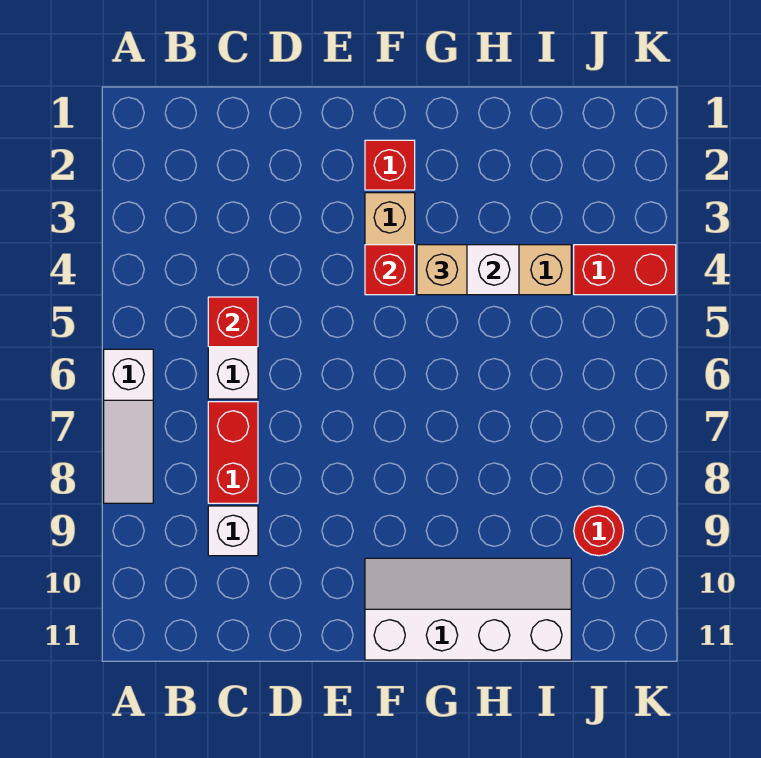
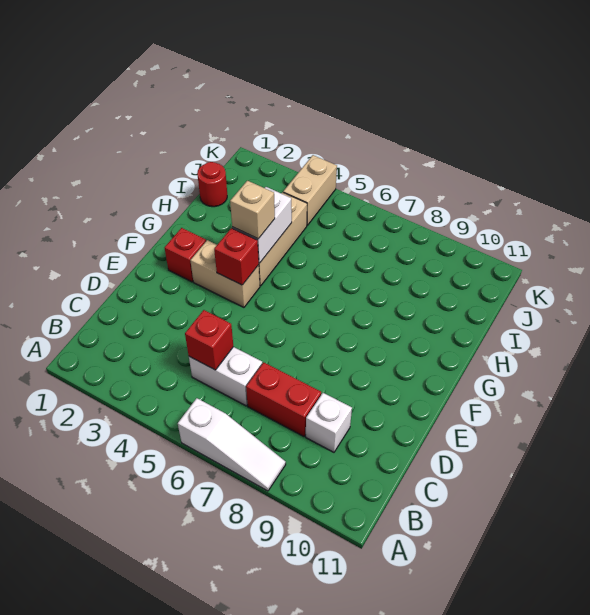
white 2x4 slope [365,558,571,660] -> none
red 1x2 brick [574,245,676,295] -> tan 1x2 brick [283,155,337,226]
red 1x1 round brick [574,506,623,556] -> red 1x1 round brick moved to [197,162,227,207]

